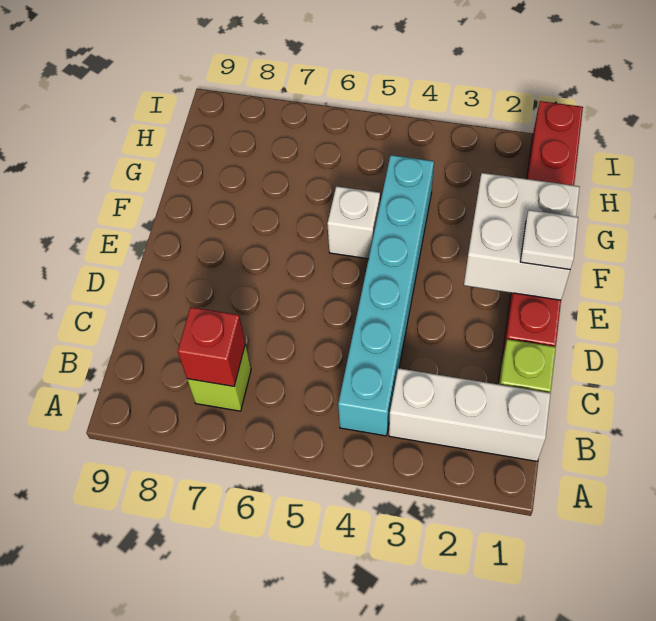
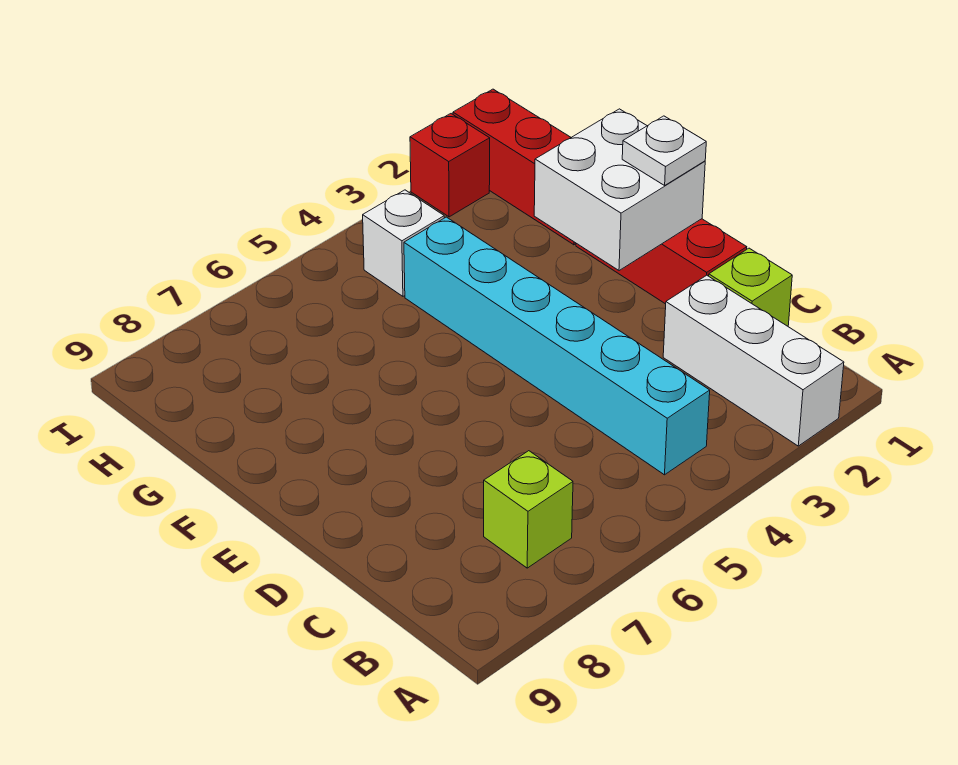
white 1x3 brick [389,368,551,461] -> white 1x3 brick turned to [663,275,844,446]
red 1x1 brick [178,307,245,386] -> red 1x1 brick moved to [410,114,490,217]
white 1x1 brick [327,186,380,259] -> white 1x1 brick moved to [363,190,444,296]

